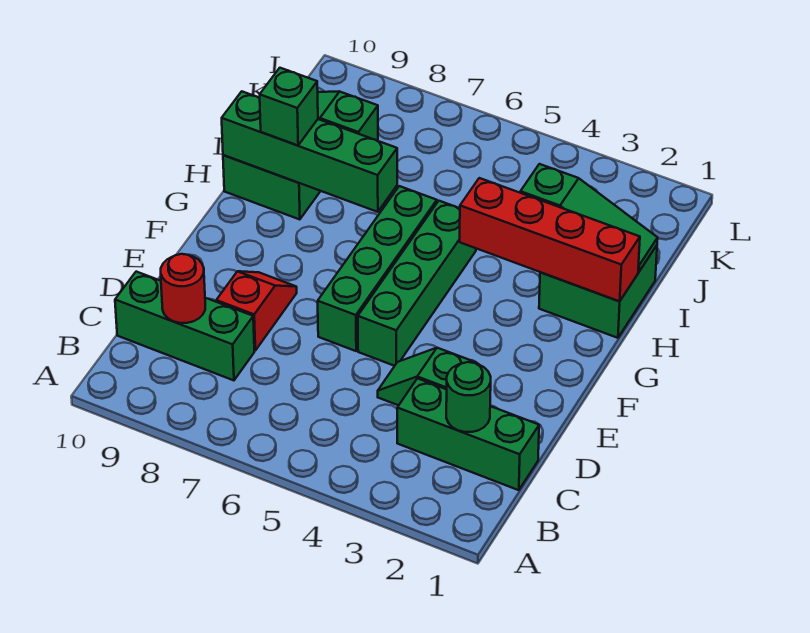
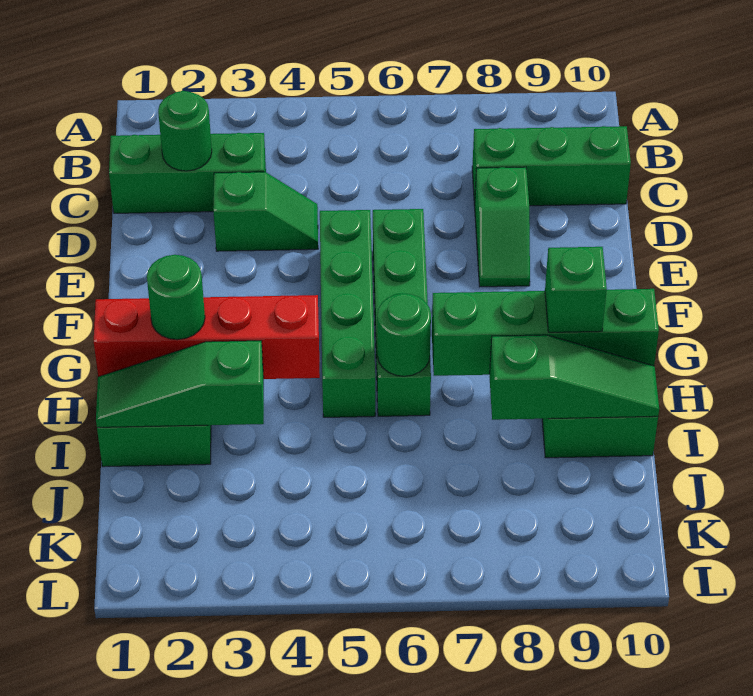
red 1x1 round brick [161,254,205,323] -> none
red 1x2 slope [216,271,297,350] -> green 1x2 slope [475,167,530,287]
none -> green 1x1 round brick [147,255,205,340]
none -> green 1x1 round brick [377,294,431,376]

